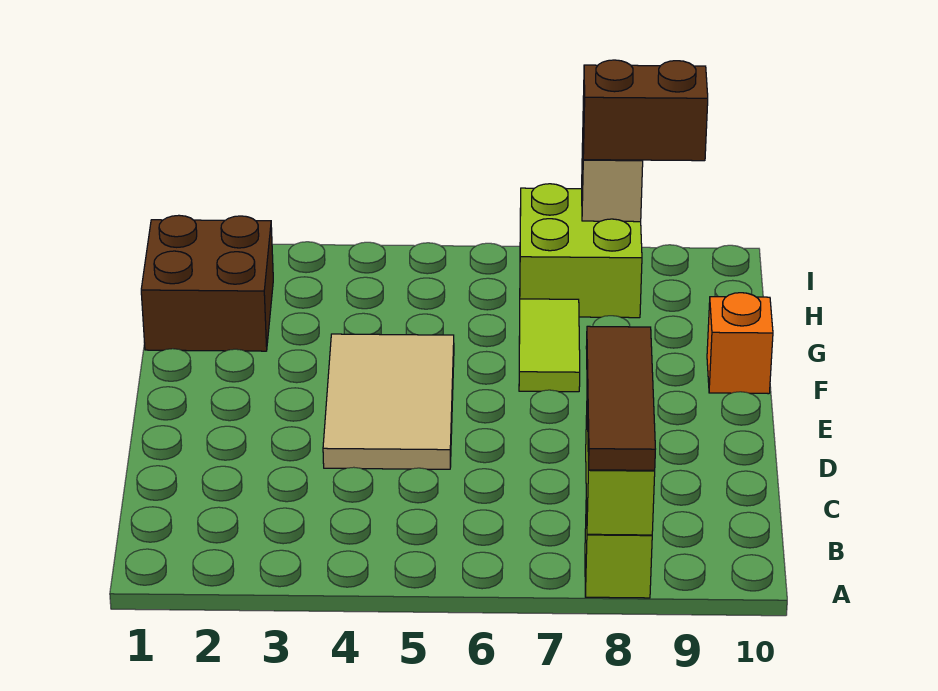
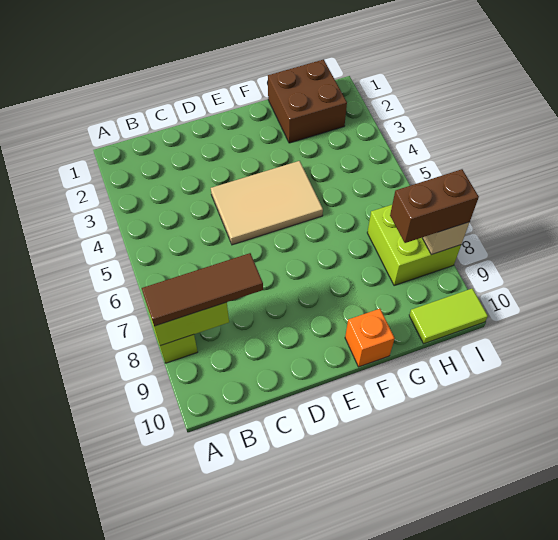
lime 1x2 tile [519,299,580,392] -> lime 1x2 tile moved to [409,288,488,344]
brown 1x2 brick [583,60,708,161] -> brown 1x2 brick turned to [390,169,479,243]

